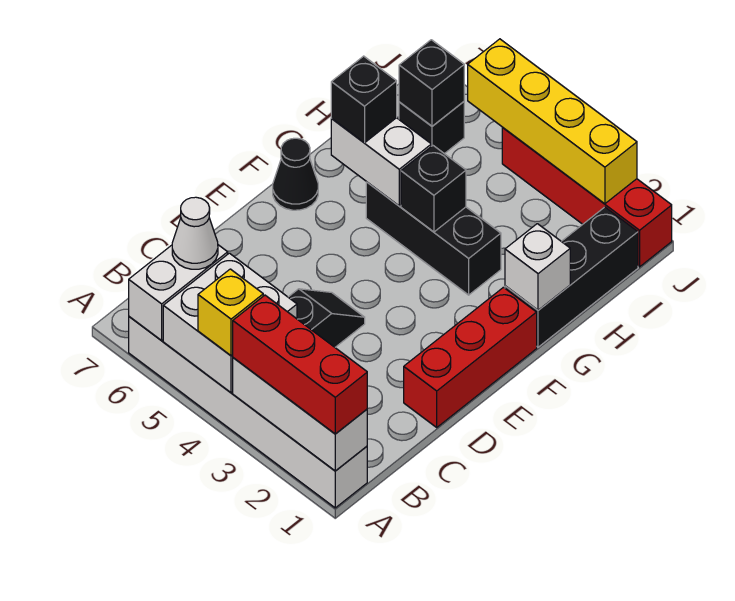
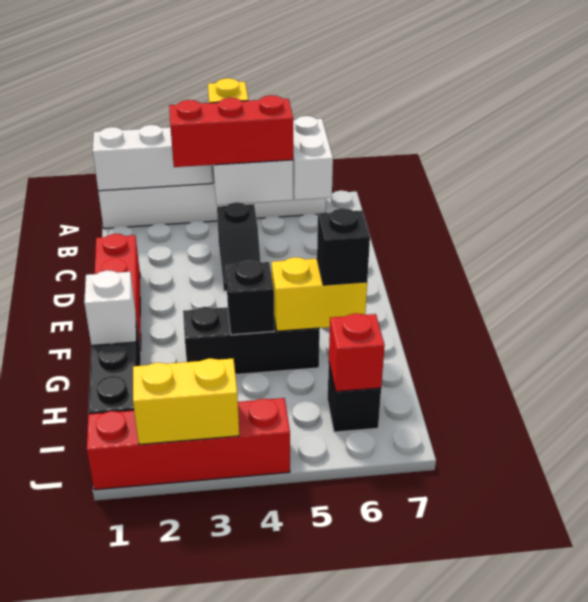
red 1x3 brick [233,295,367,434] -> red 1x3 brick moved to [169,95,293,167]
white 1x1 cone [172,197,218,269] -> none
black 1x1 cone [273,138,318,210] -> none
white 1x2 brick [331,118,431,206] -> yellow 1x2 brick [271,257,367,331]
black 1x1 brick [399,40,464,126] -> red 1x1 brick [329,313,385,392]
yellow 1x4 brick [468,39,637,204] -> yellow 1x2 brick [133,358,239,445]

